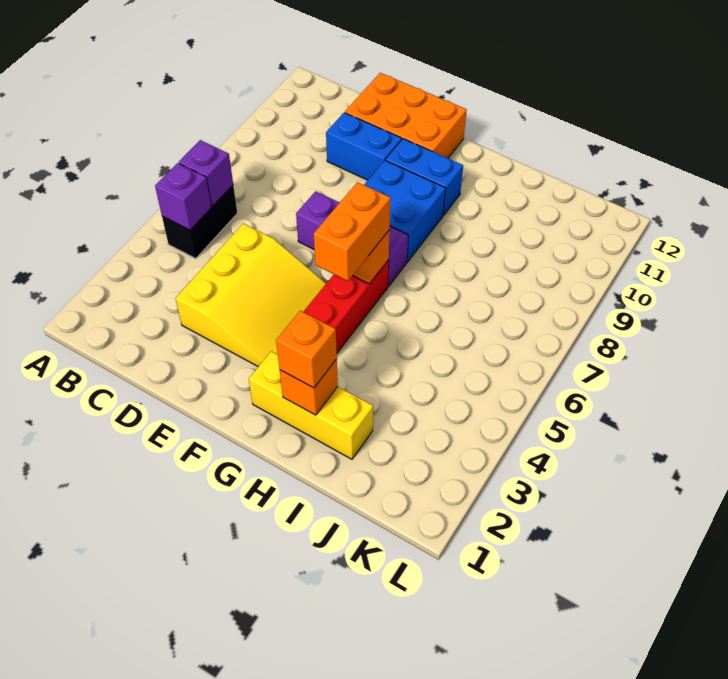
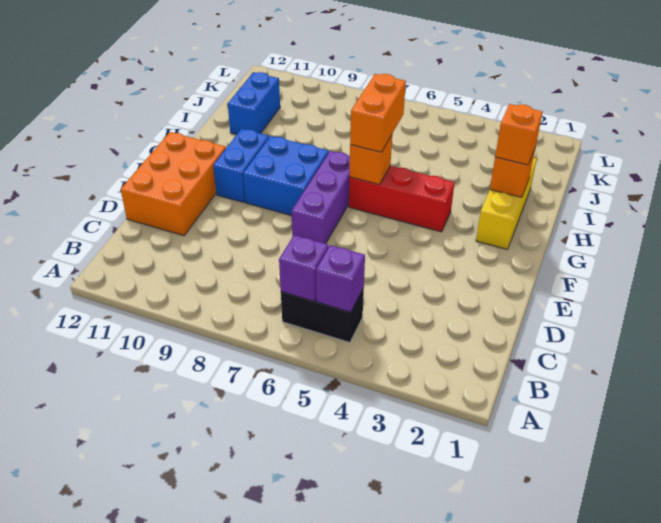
yellow 3x3 slope [176,224,326,367] -> none
blue 1x2 brick [326,113,402,180] -> blue 1x2 brick moved to [228,72,280,135]
orange 1x2 brick [314,182,391,281] -> orange 1x2 brick turned to [350,74,406,152]

